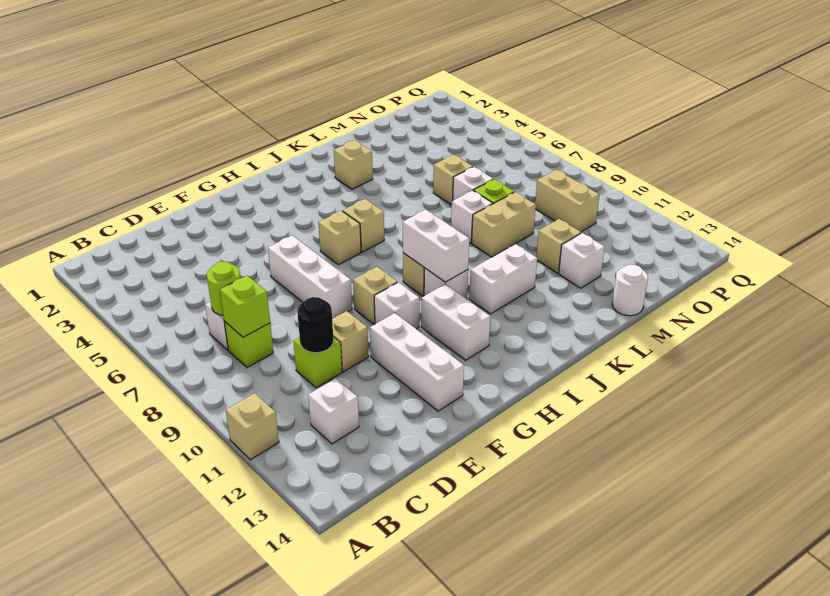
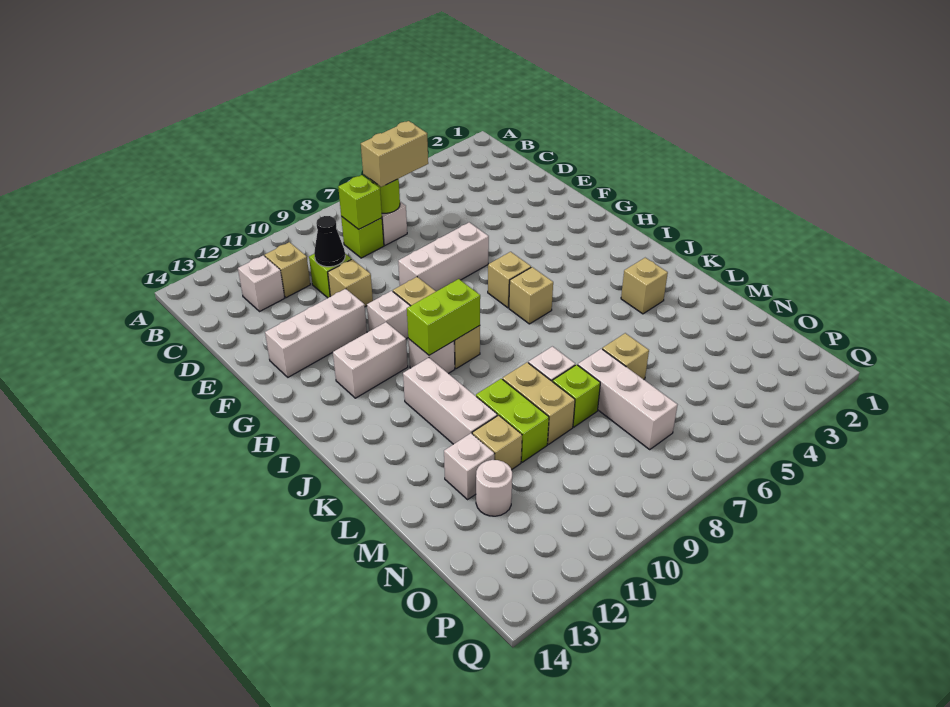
tan 1x1 brick [226,393,279,460] -> tan 1x1 brick moved to [265,242,310,298]
black 1x1 round brick [297,297,334,353] -> black 1x1 cone [314,216,345,267]
white 1x2 brick [403,210,469,282] -> lime 1x2 brick [407,279,480,355]
white 1x2 brick [469,244,537,314] -> white 1x3 brick [403,358,497,444]
none -> lime 1x2 brick [476,379,549,462]
white 1x1 brick [453,167,493,201] -> white 1x3 brick [578,349,677,449]
white 1x1 round brick [612,264,648,316] -> white 1x1 round brick moved to [476,460,512,516]
tan 1x2 brick [535,170,599,232] -> tan 1x2 brick moved to [361,121,428,187]

